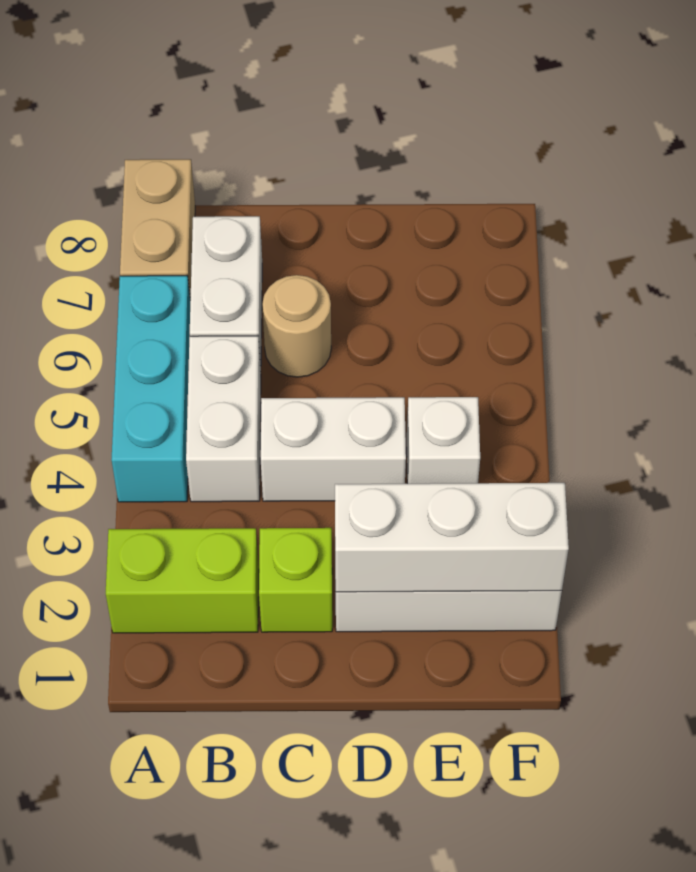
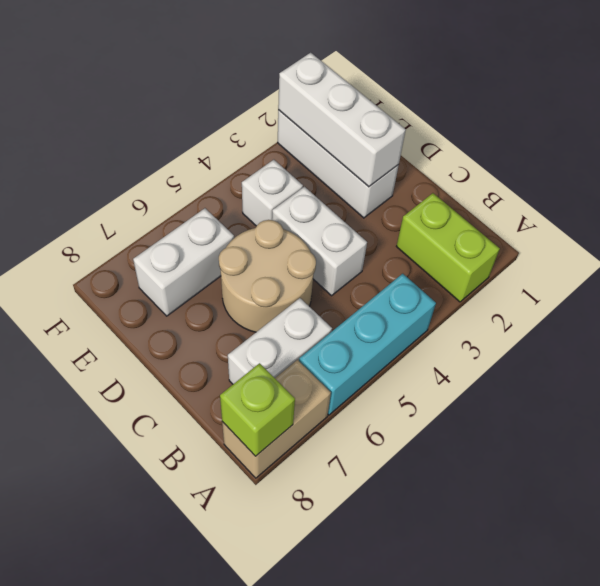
white 1x2 brick [186,336,261,502] -> white 1x2 brick moved to [133,208,234,316]
lime 1x1 brick [259,528,332,632] -> lime 1x1 brick moved to [220,363,295,456]
tan 1x1 round brick [262,275,331,377] -> tan 2x2 round brick [219,220,316,332]

